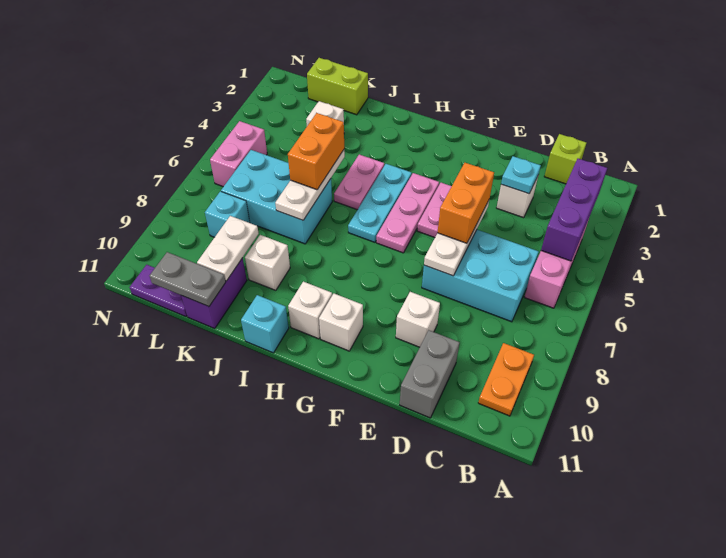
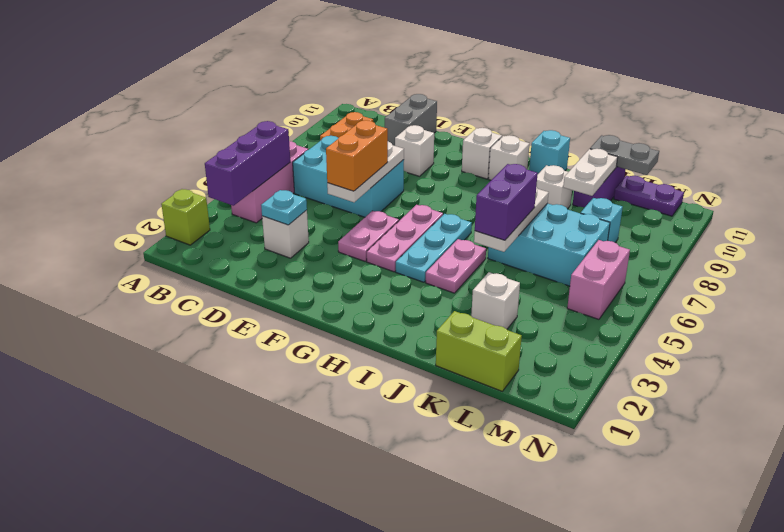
lime 1x1 brick [544,134,586,184] -> lime 1x1 brick moved to [161,189,210,245]
orange 1x2 brick [288,113,344,190] -> purple 1x2 brick [475,164,538,240]

